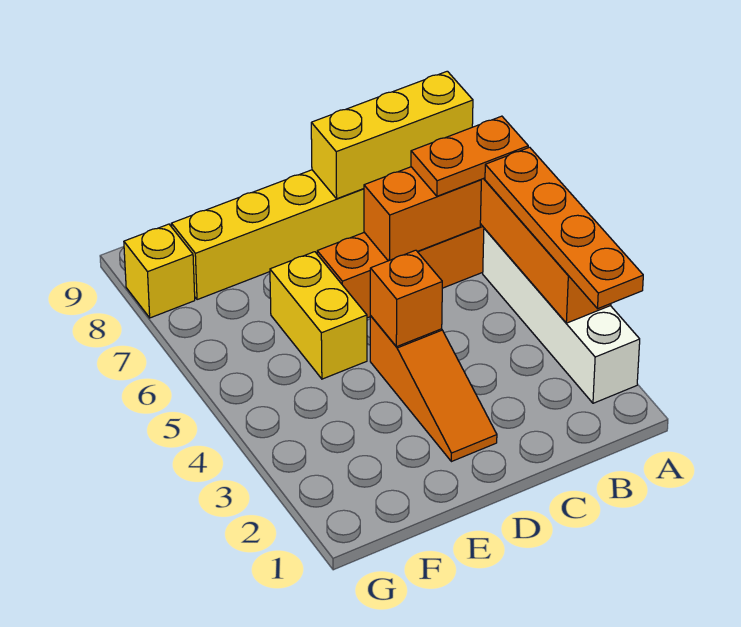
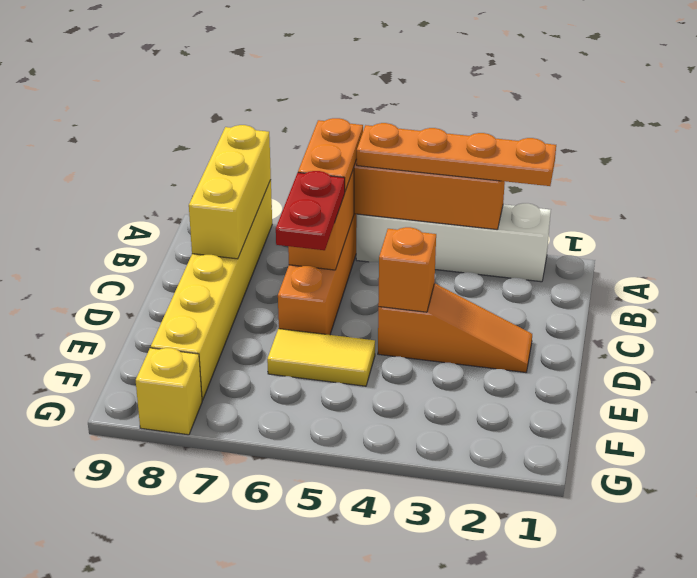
none -> red 1x2 plate [276,171,345,250]
yellow 1x2 brick [270,252,367,379] -> yellow 1x2 tile [267,329,375,386]

